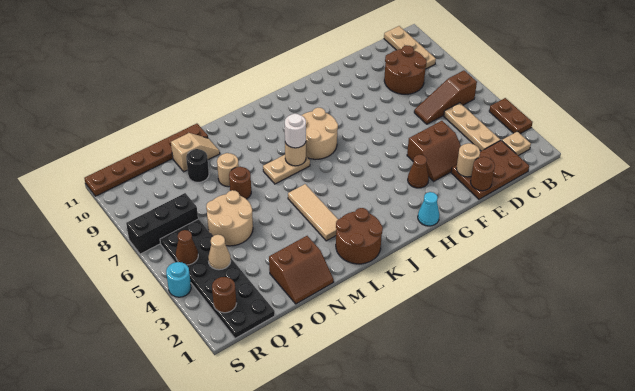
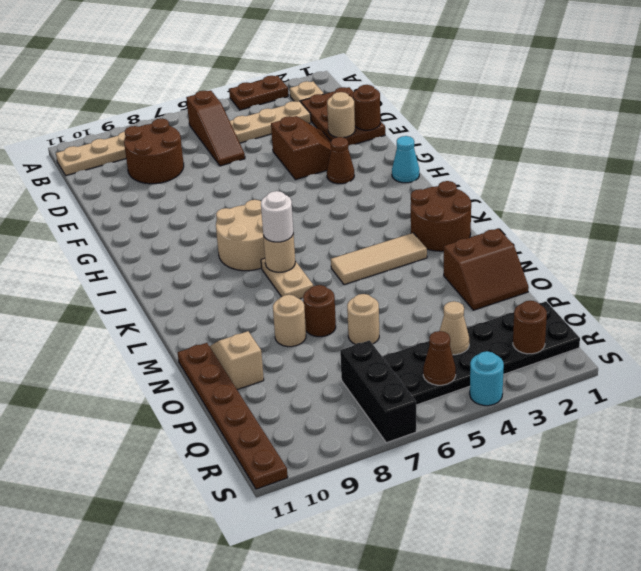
brown 2x2 slope [269,236,334,304] -> brown 2x2 slope turned to [444,229,529,310]
tan 2x2 round brick [206,190,253,246] -> tan 1x1 round brick [347,294,379,344]
black 1x1 round brick [186,149,209,182] -> none

